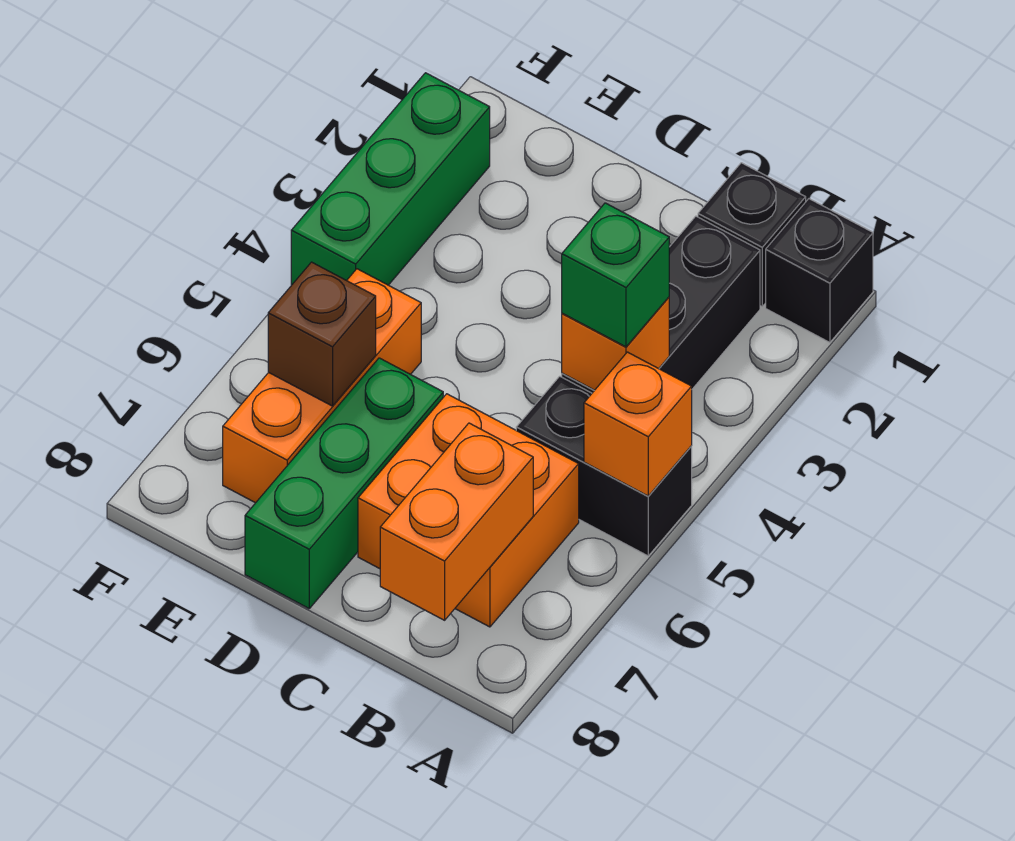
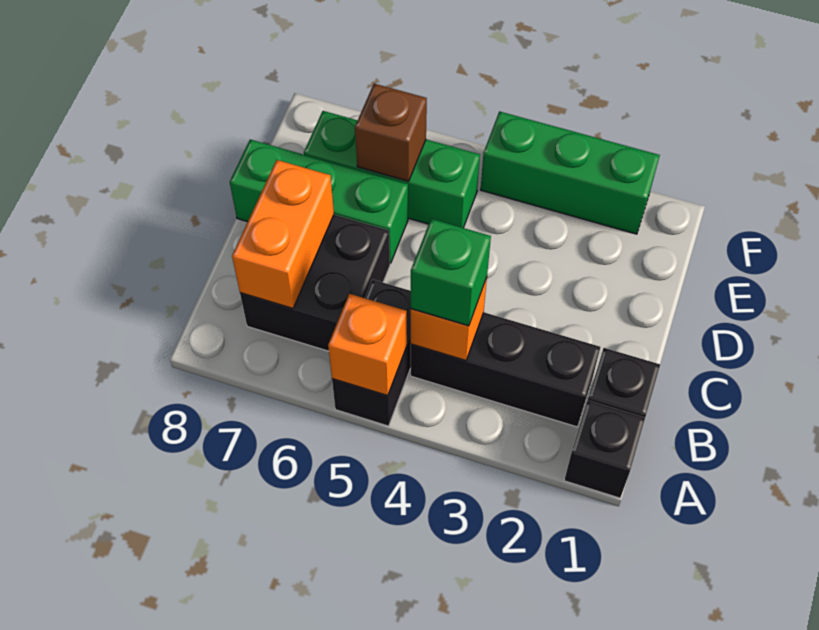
orange 2x2 brick [358,394,579,627] -> black 2x2 brick [240,215,390,351]
orange 1x2 brick [380,423,533,620] -> orange 1x2 brick turned to [232,160,334,309]
orange 1x3 brick [223,269,421,503] -> green 1x3 brick [304,111,480,228]

